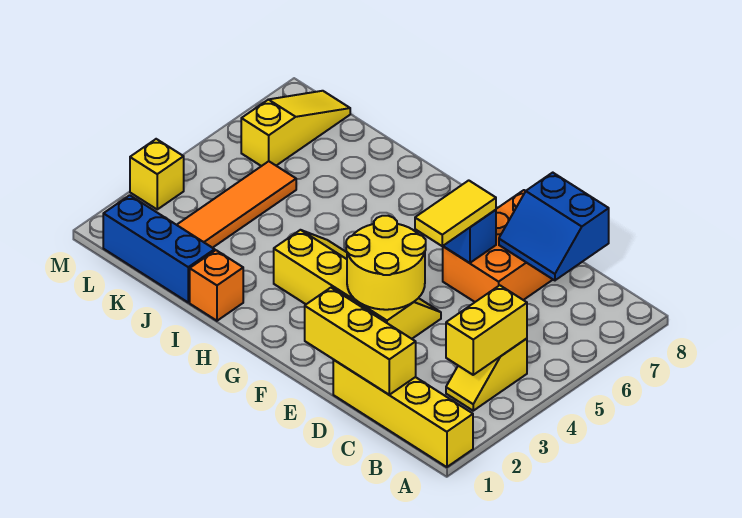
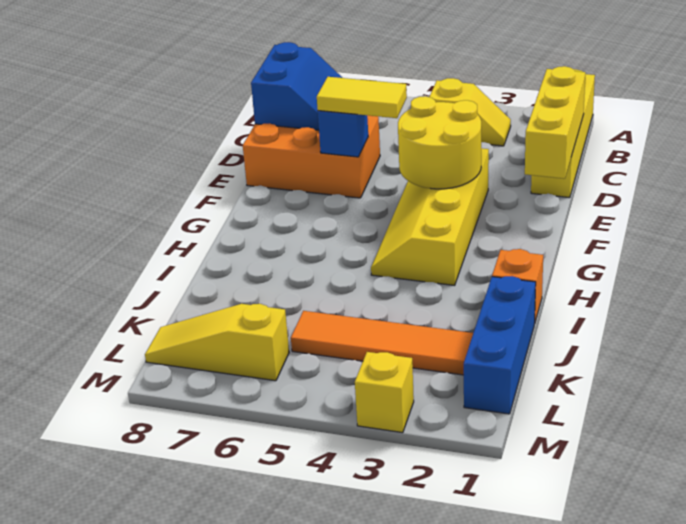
yellow 1x2 brick [446,285,527,375] -> none

